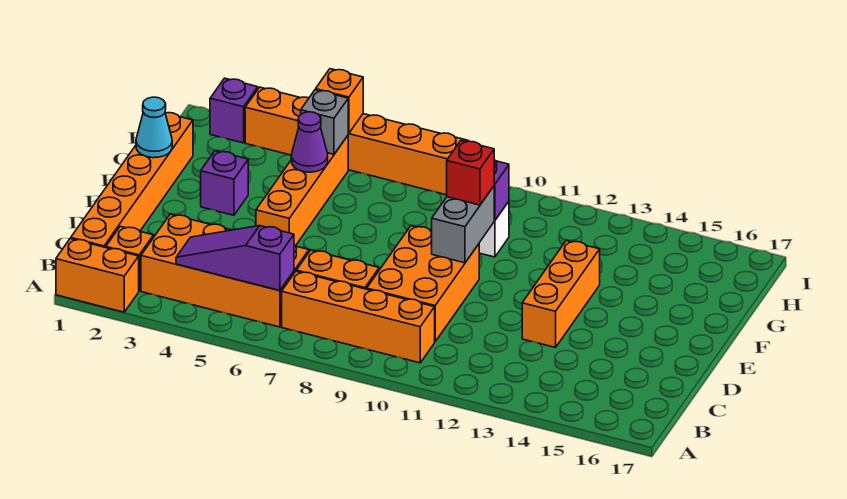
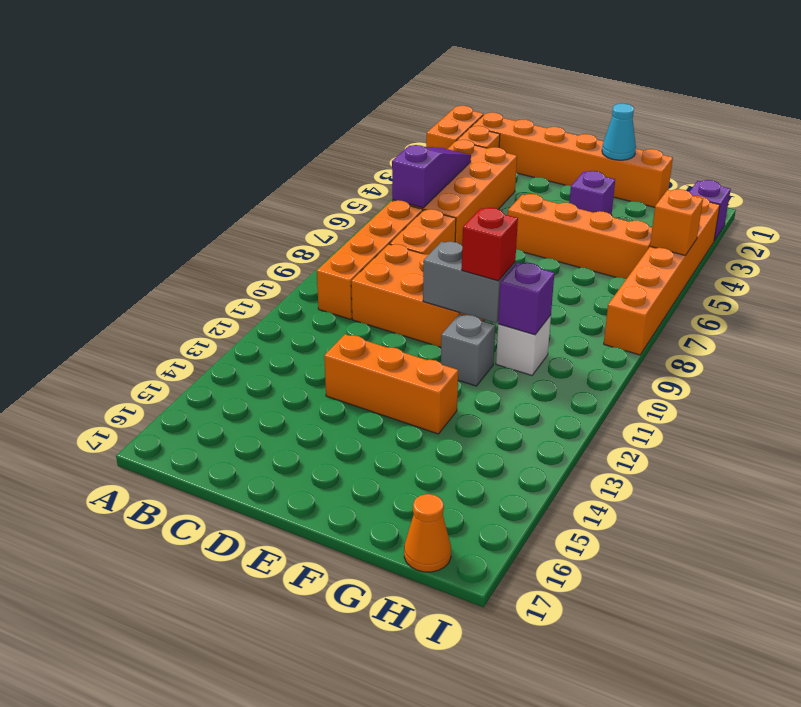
purple 1x1 cone [291,112,328,172] -> none
grey 1x1 brick [301,90,349,154] -> grey 1x1 brick moved to [441,314,495,386]
none -> orange 1x1 cone [404,494,451,572]

